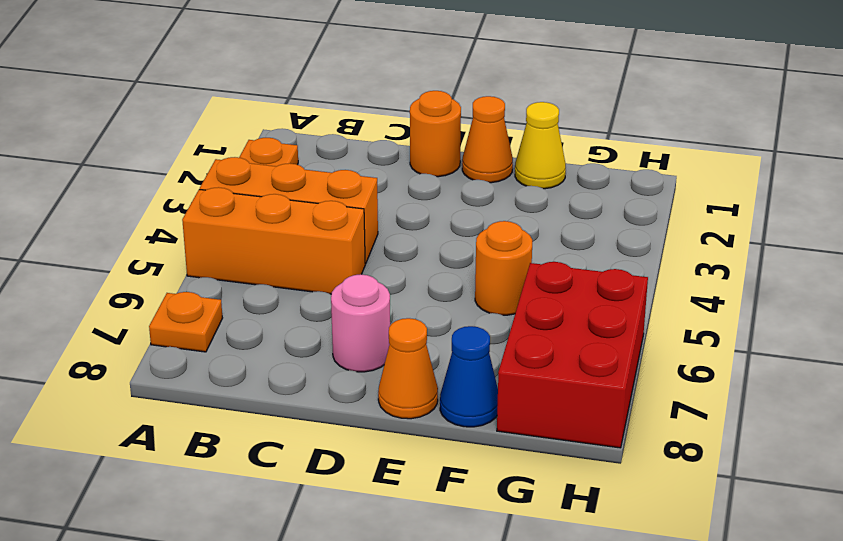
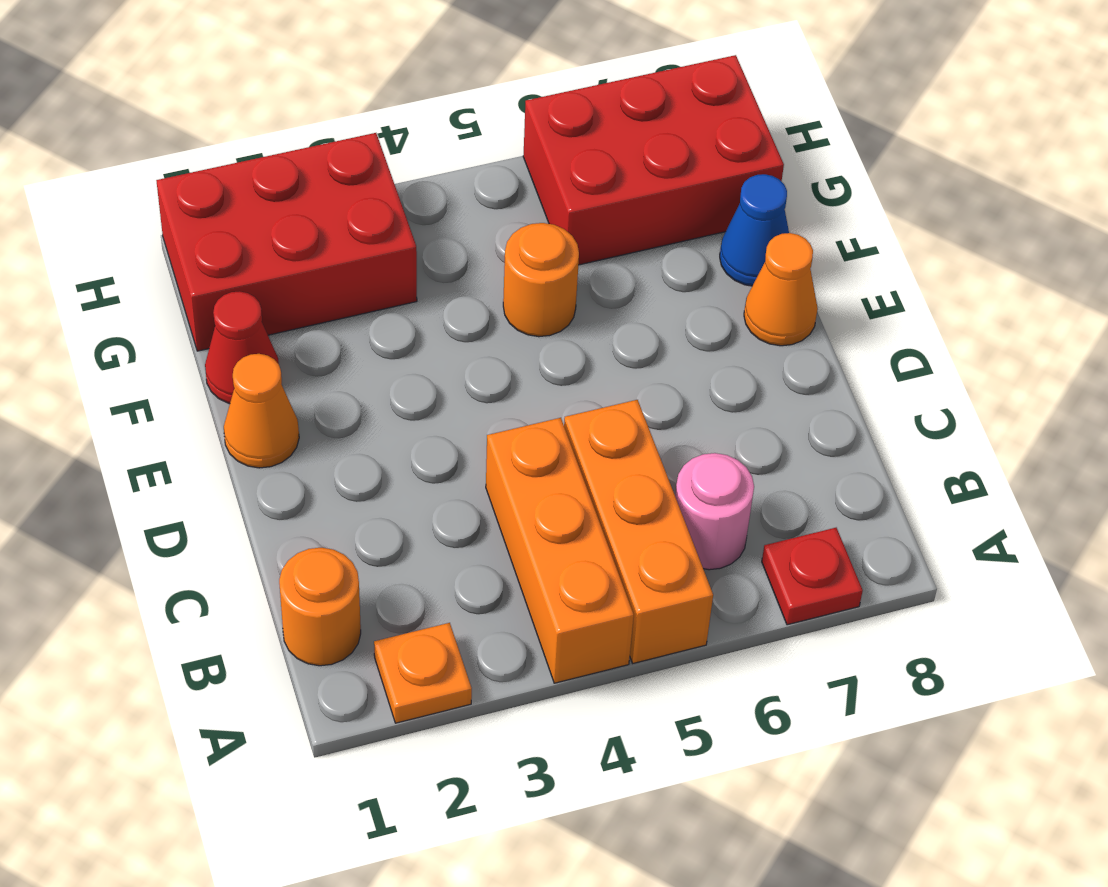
orange 1x1 plate [149,292,222,352] -> red 1x1 plate [762,528,863,625]
orange 1x1 round brick [410,91,461,177] -> orange 1x1 round brick moved to [279,548,361,666]
pink 1x1 round brick [331,274,390,372] -> pink 1x1 round brick moved to [675,453,754,570]
yellow 1x1 cone [515,102,566,189] -> red 1x1 cone [205,291,279,404]
none -> red 2x3 brick [156,133,417,351]

